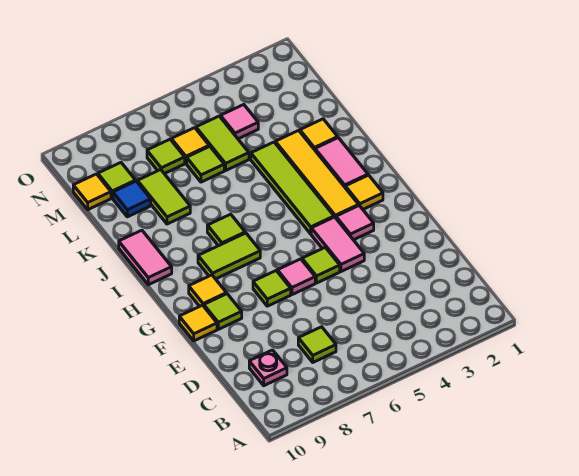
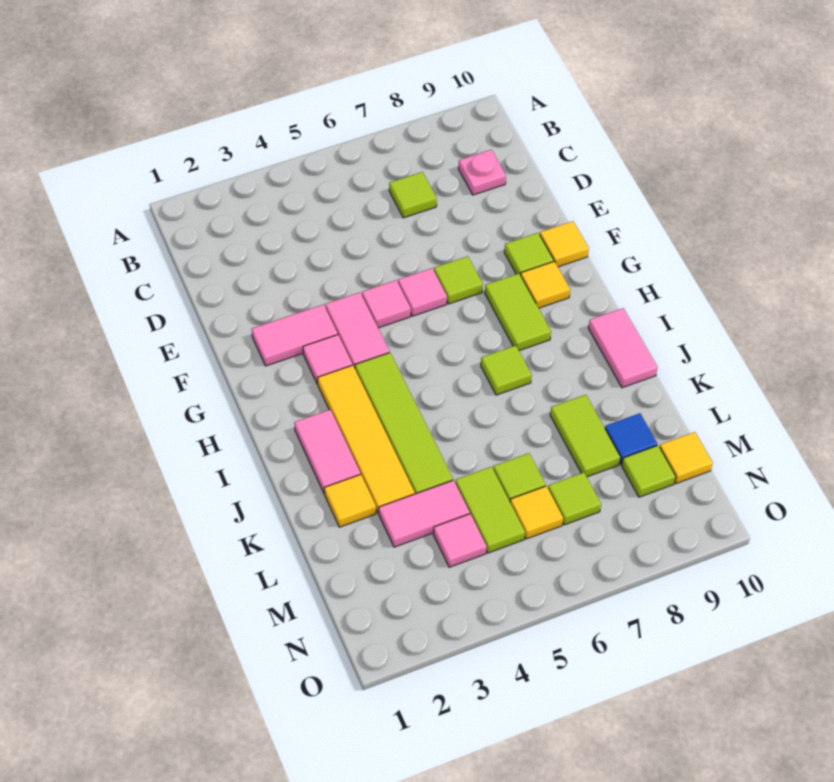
none -> pink 1x2 tile [252,305,338,366]
lime 1x1 tile [302,247,340,283] -> pink 1x1 tile [362,280,411,328]
yellow 1x1 tile [345,175,383,209] -> none
lime 1x2 tile [198,233,260,279] -> lime 1x2 tile turned to [485,274,551,351]
none -> pink 1x2 tile [379,480,470,547]

